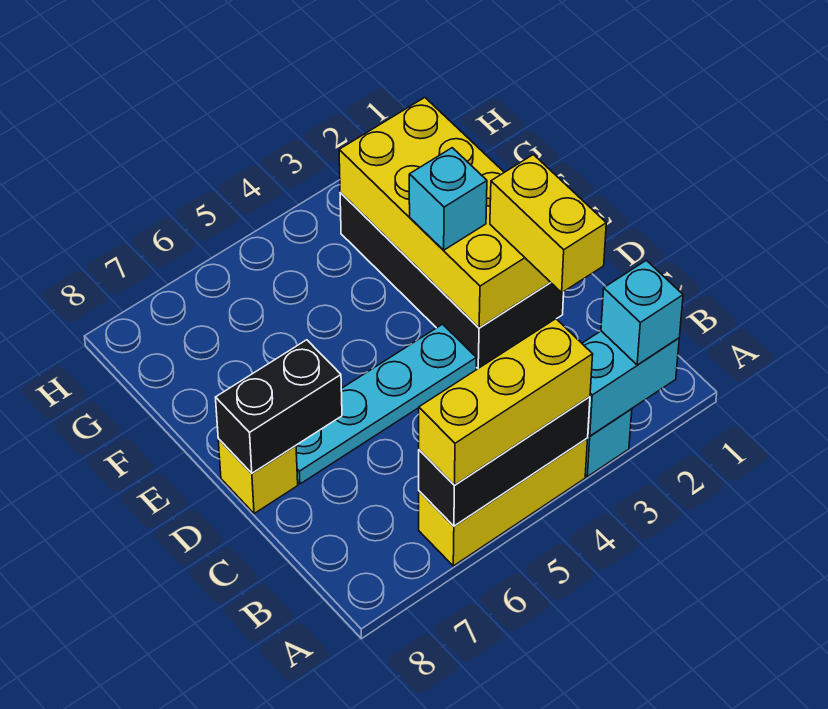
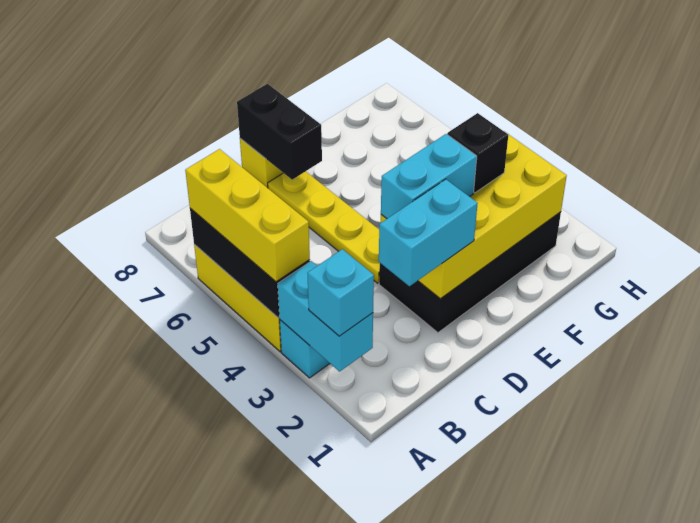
yellow 1x2 brick [490,155,606,292] -> cyan 1x2 brick [379,179,478,286]
cyan 1x4 plate [296,324,476,484] -> yellow 1x4 plate [268,171,380,283]
cyan 1x1 brick [409,148,487,250] -> cyan 1x2 brick [381,134,477,219]
none -> black 1x1 brick [447,113,508,193]

